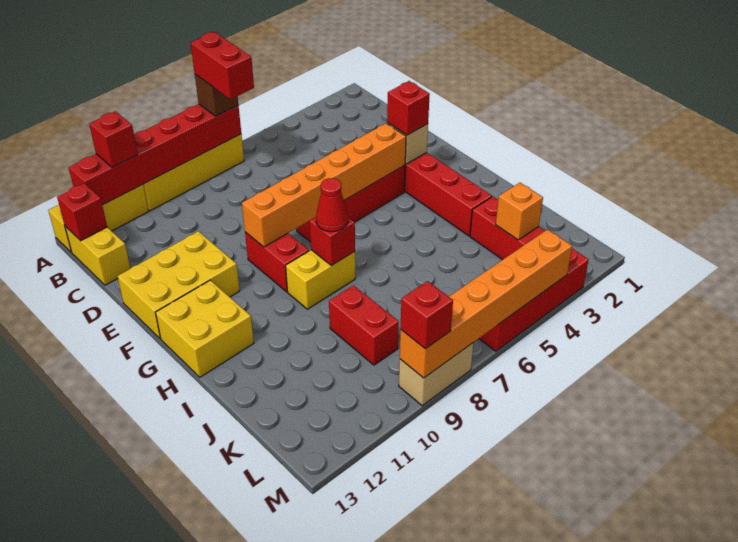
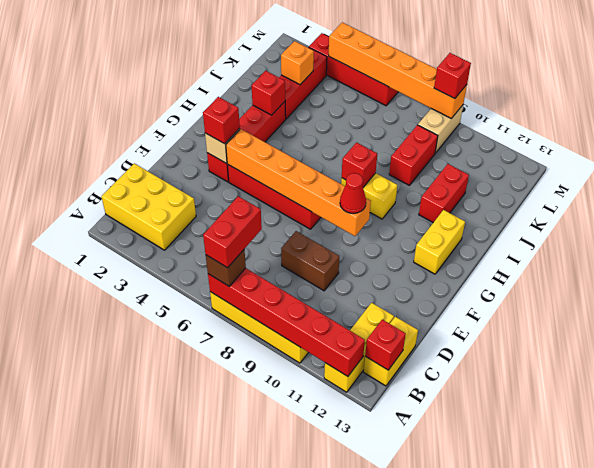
yellow 1x3 brick [48,185,148,252] -> yellow 1x3 brick turned to [324,303,394,392]
red 1x1 brick [89,111,138,167] -> red 1x1 brick moved to [252,71,285,115]
none -> brown 1x2 brick [281,231,339,291]
yellow 2x3 brick [117,231,240,339] -> yellow 2x3 brick moved to [101,163,196,250]
red 1x2 brick [245,232,309,292] -> red 1x2 brick moved to [419,164,469,223]
yellow 2x2 brick [156,280,254,377] -> yellow 1x2 brick [414,210,465,274]
red 1x1 cone [316,178,348,232] -> red 1x1 cone moved to [340,173,366,214]
tan 1x2 brick [399,343,474,406] -> tan 1x2 brick turned to [418,105,463,153]

